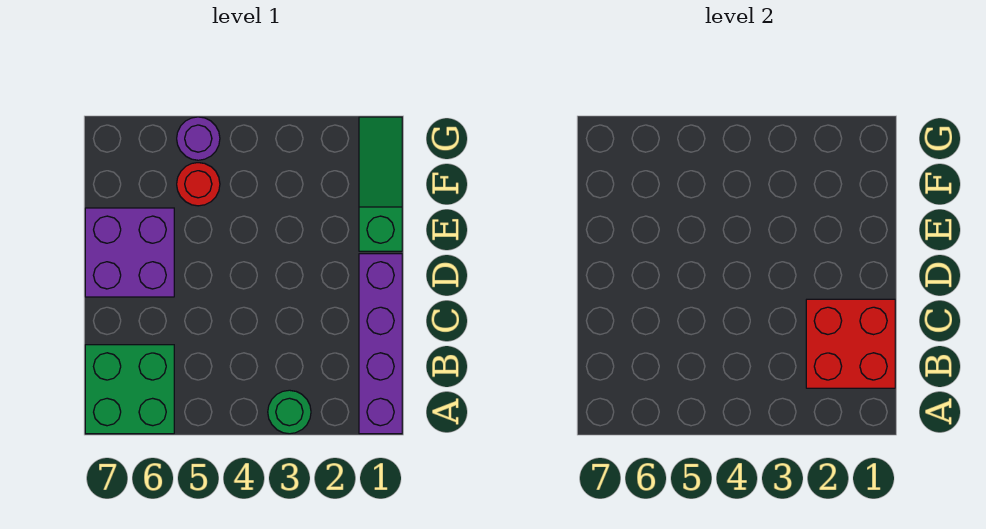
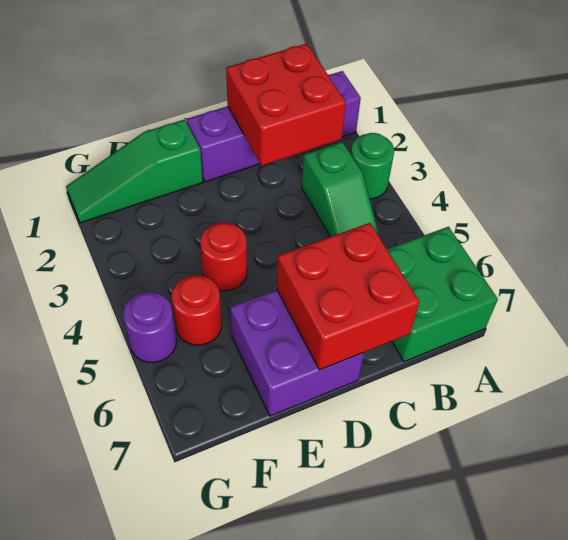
none -> green 1x2 slope [302,142,378,237]
none -> red 2x2 brick [277,223,419,370]
none -> red 1x1 round brick [200,222,247,291]

